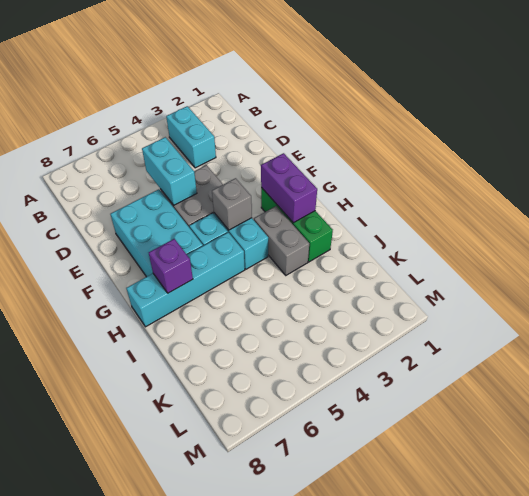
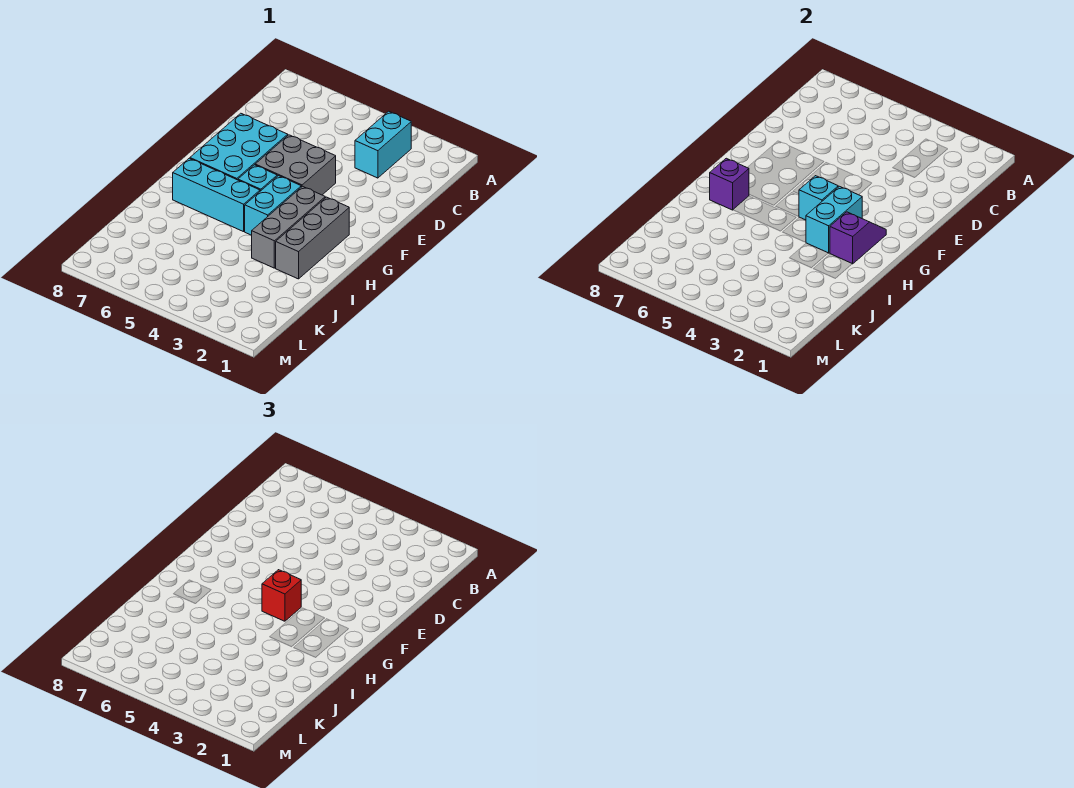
cyan 1x2 brick [142,137,197,205] -> cyan 1x2 brick moved to [806,186,862,253]
green 1x3 brick [261,188,333,262] -> grey 1x3 brick [276,197,349,279]
purple 1x2 brick [261,153,317,223] -> purple 1x2 slope [830,212,886,264]
grey 1x1 brick [212,178,252,230] -> cyan 1x1 brick [799,176,838,220]
none -> red 1x1 brick [262,570,301,621]
grey 1x2 brick [254,206,309,275] -> grey 1x3 brick [252,186,325,268]
cyan 1x4 brick [126,232,245,327] -> cyan 1x3 brick [173,158,260,232]

